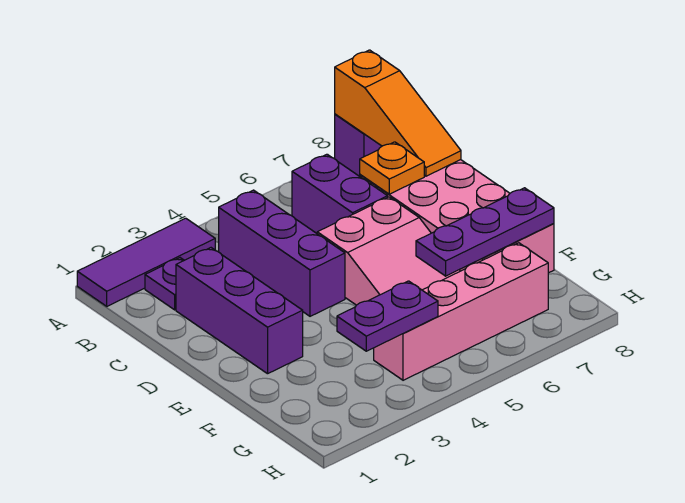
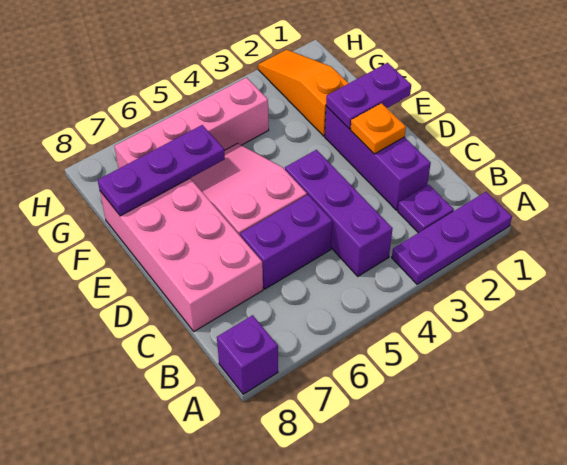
purple 1x3 tile [77,218,215,306] -> purple 1x3 plate [392,192,512,284]
orange 1x3 slope [335,50,461,176] -> orange 1x3 slope moved to [258,50,349,136]
purple 1x2 brick [292,154,388,233] -> purple 1x2 brick turned to [240,195,332,289]
orange 1x1 plate [360,142,424,194] -> orange 1x1 plate moved to [350,103,406,154]
purple 1x2 plate [337,281,438,351] -> purple 1x2 plate moved to [326,63,411,129]

